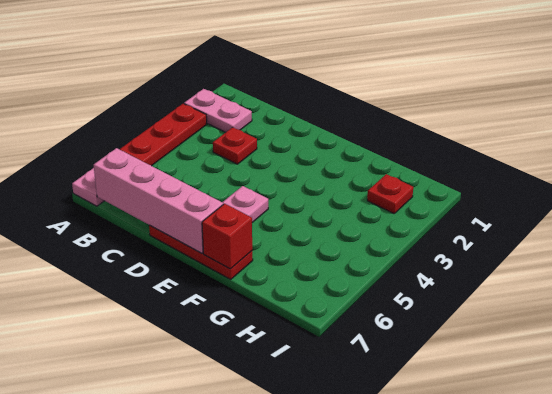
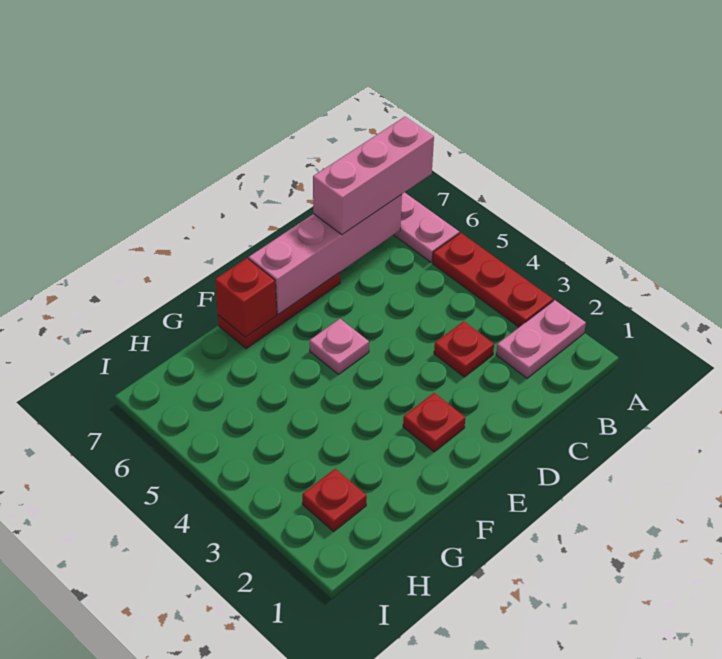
none -> pink 1x3 brick [313,117,434,234]
none -> red 1x1 plate [403,393,465,452]

